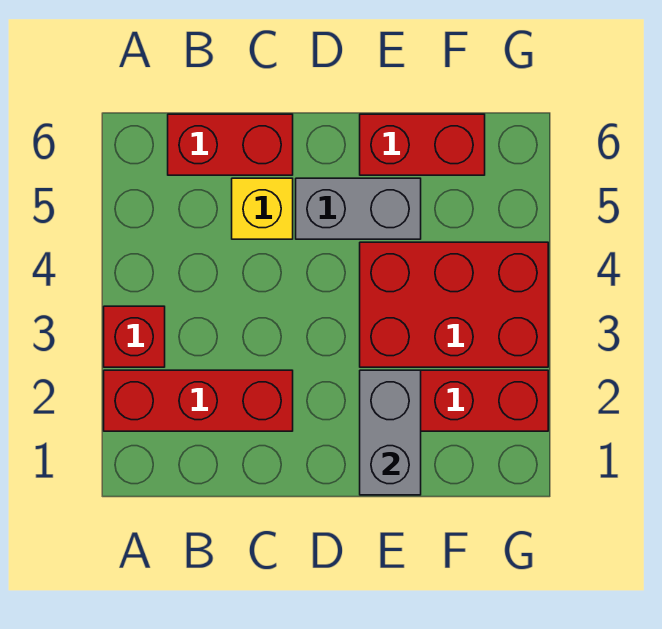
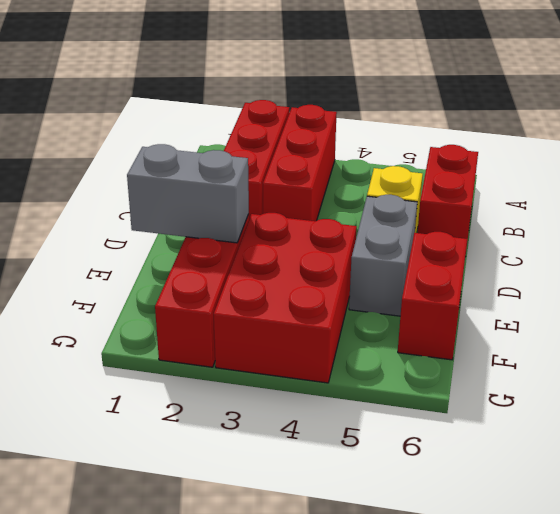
red 1x1 brick [104,306,165,367] -> red 1x3 brick [263,105,337,221]

